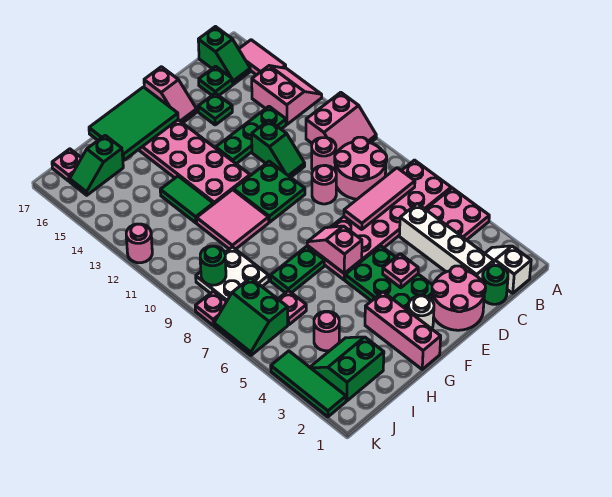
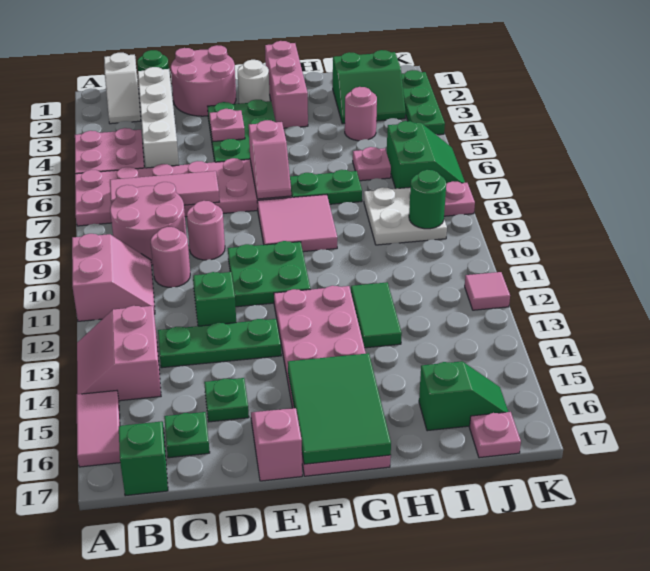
pink 2x2 slope [306,92,376,153] -> pink 2x2 slope turned to [72,234,155,321]
green 2x3 tile [89,87,178,160] -> green 2x3 tile turned to [288,353,391,464]
pink 2x2 tile [197,190,269,249] -> pink 2x2 tile moved to [257,195,337,252]
green 1x3 tile [271,351,346,417] -> green 1x3 plate [401,70,445,135]
pink 1x1 round brick [126,224,152,263] -> pink 1x1 tile [465,272,510,310]

